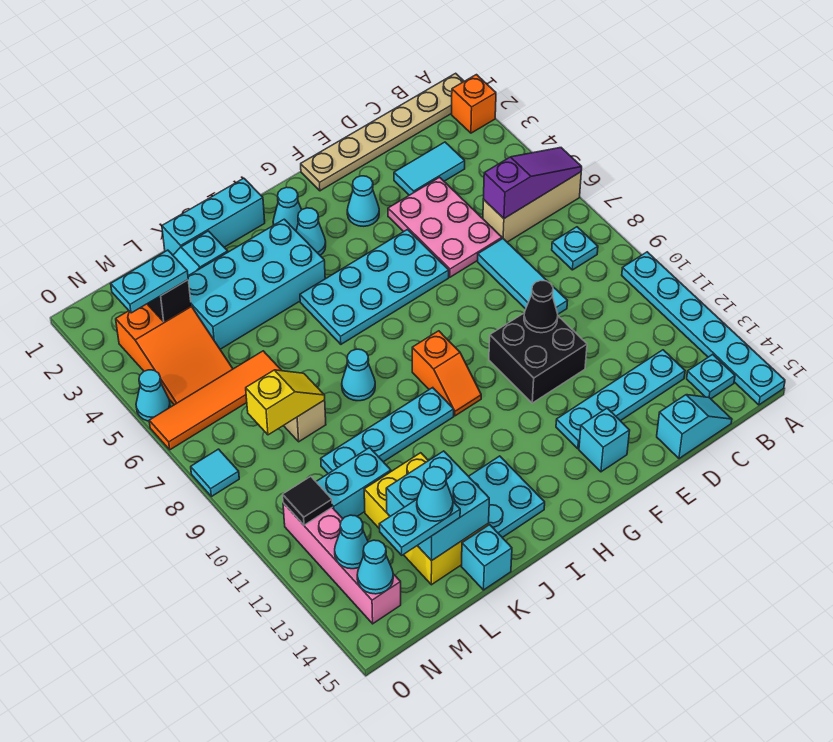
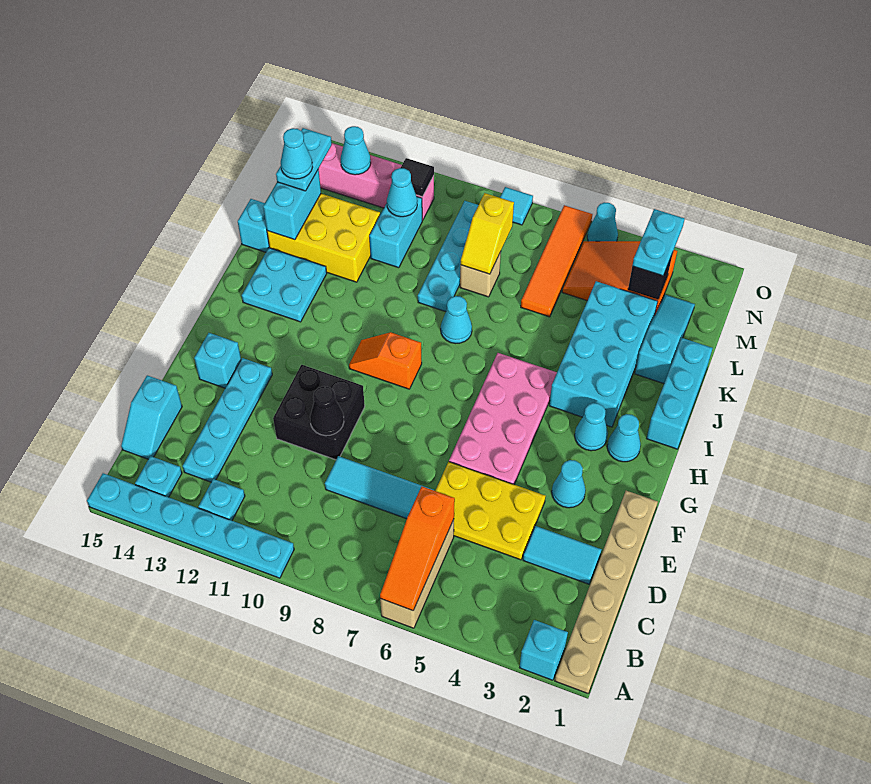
orange 1x1 brick [452,75,496,133] -> cyan 1x1 brick [519,620,568,680]
purple 1x3 slope [483,148,582,219] -> orange 1x3 slope [380,487,455,611]
cyan 1x1 plate [552,227,598,270] -> cyan 1x1 plate moved to [198,479,245,521]
cyan 1x2 tile [394,142,465,195] -> cyan 1x2 tile turned to [523,526,602,584]
pink 2x3 plate [388,177,502,277] -> yellow 2x3 plate [435,462,546,560]
cyan 2x4 plate [300,230,449,344] -> pink 2x4 plate [449,353,557,484]
cyan 1x4 plate [321,388,454,474] -> cyan 1x4 plate moved to [418,201,478,312]
cyan 2x2 brick [386,451,489,561] -> cyan 1x2 brick [263,169,321,240]
cyan 1x1 cone [357,540,393,594] -> cyan 1x1 cone moved to [387,168,417,217]

